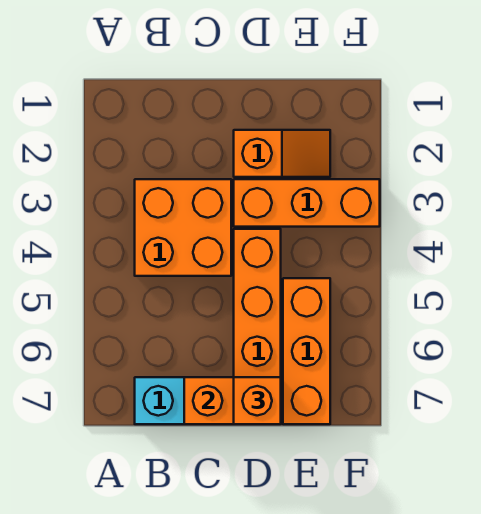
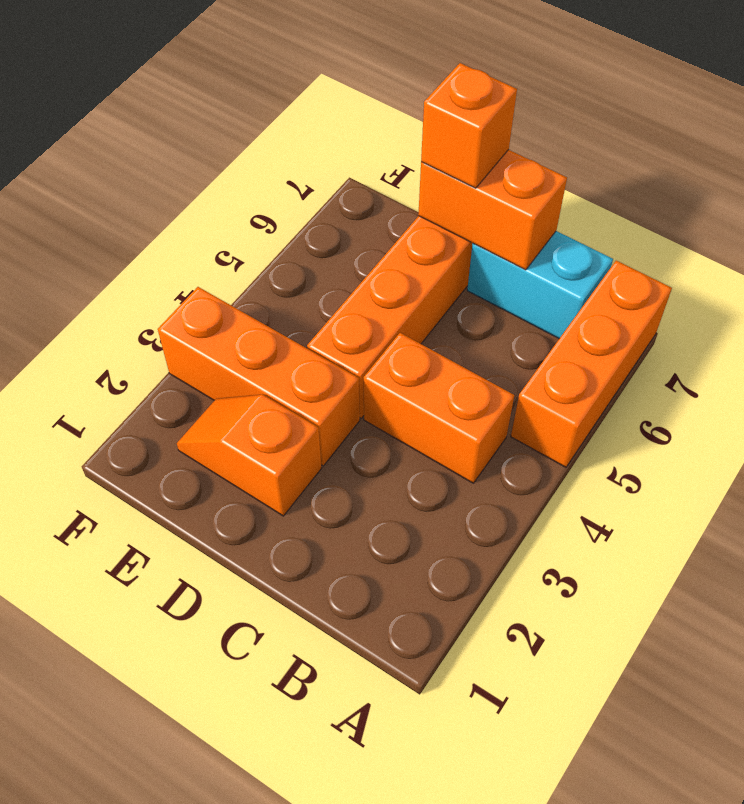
orange 2x2 brick [135,179,231,276] -> orange 1x2 brick [364,333,514,483]
orange 1x3 brick [283,278,330,424] -> orange 1x3 brick moved to [511,261,672,467]

